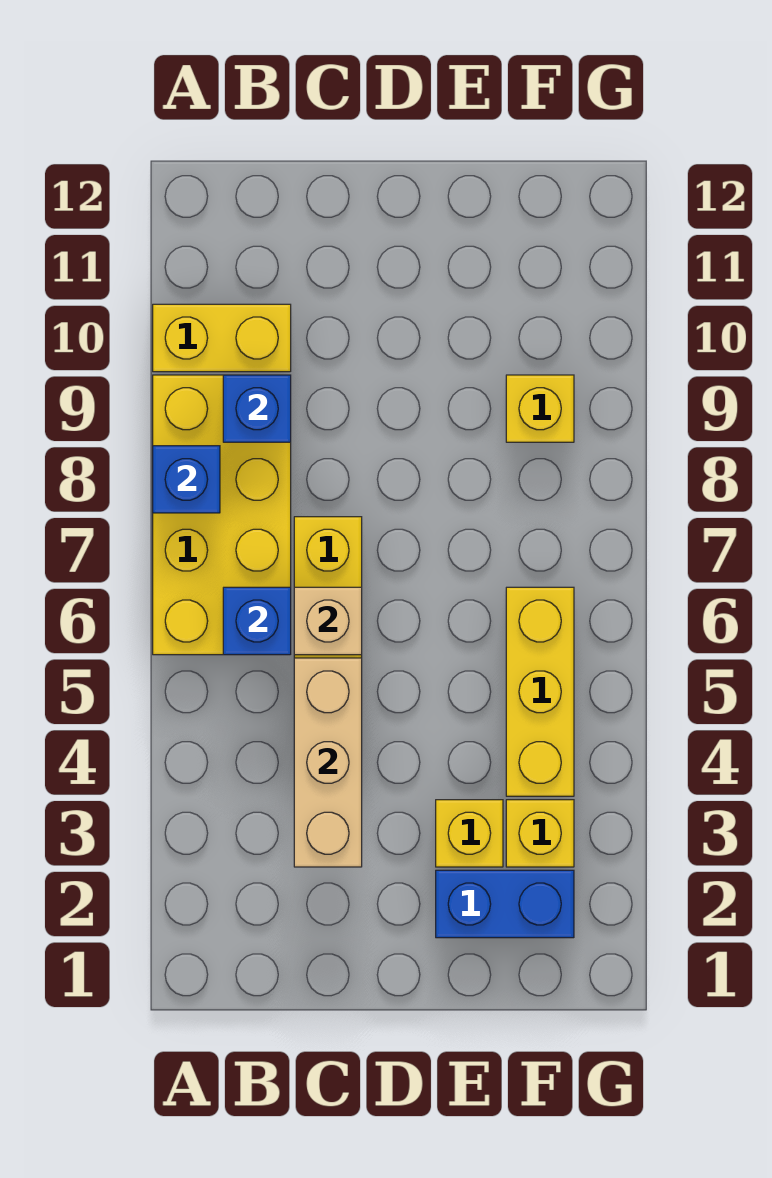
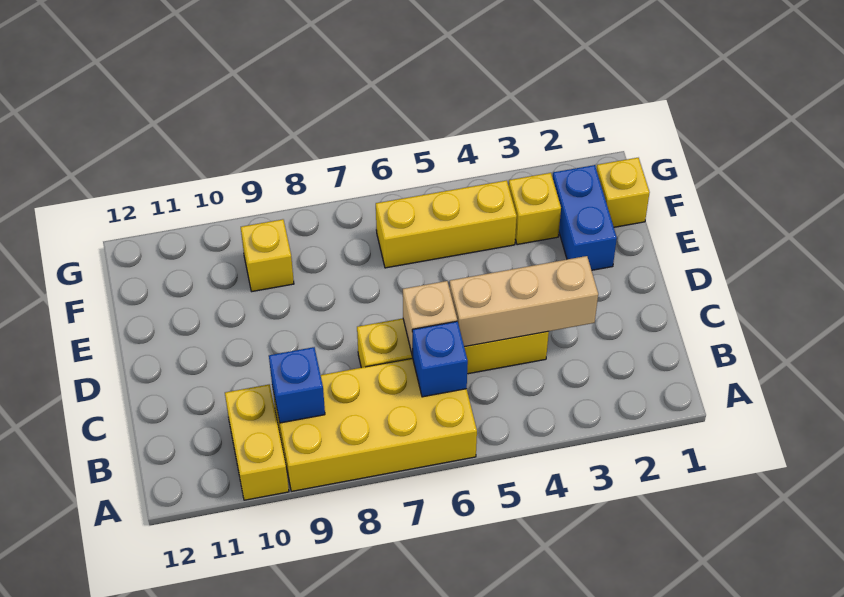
blue 1x1 brick [153,446,220,513] -> none
yellow 1x1 brick [436,800,503,867] -> yellow 1x1 brick moved to [596,158,650,227]

